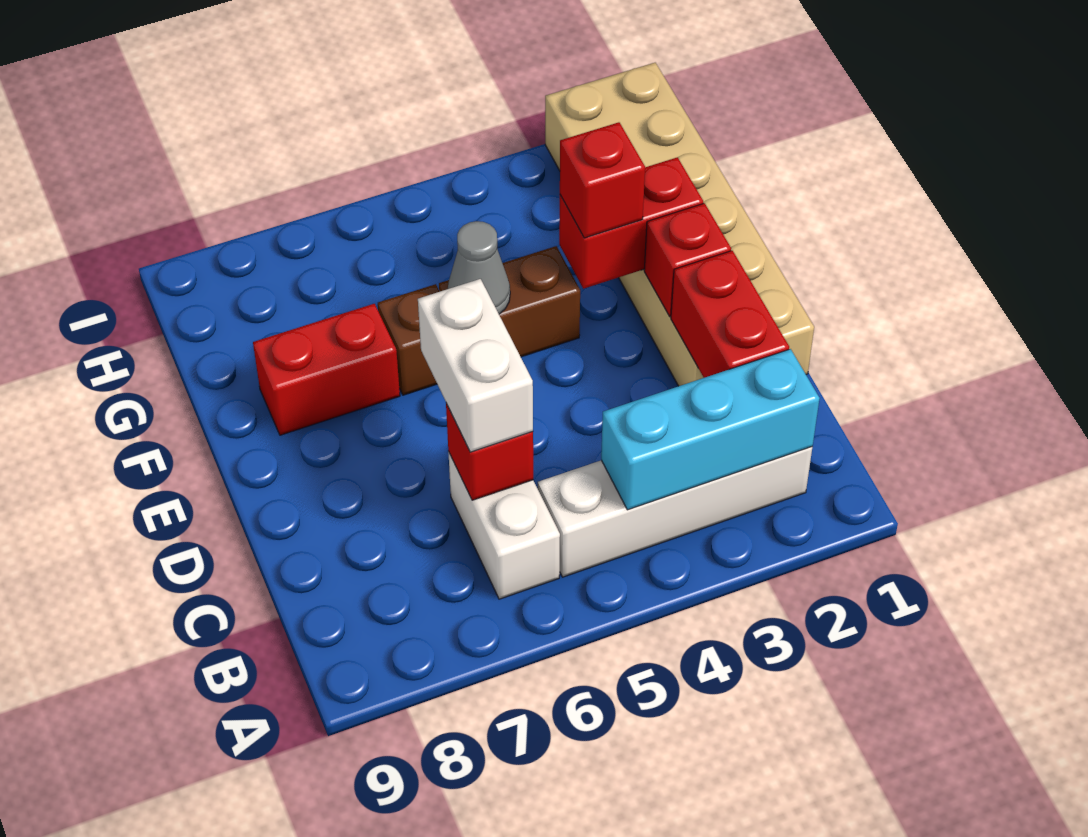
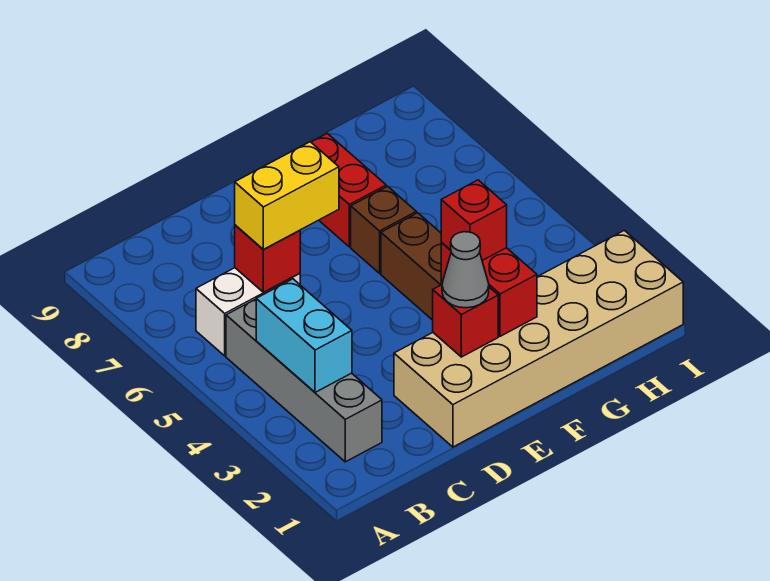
white 1x4 brick [538,447,812,577] -> grey 1x4 brick [226,299,382,462]
cyan 1x3 brick [601,349,820,510] -> cyan 1x2 brick [256,279,352,392]
red 1x2 brick [671,251,789,378] -> none
white 1x2 brick [418,279,533,452] -> yellow 1x2 brick [235,142,339,249]
grey 1x1 cone [448,221,510,314] -> grey 1x1 cone moved to [442,232,489,308]

